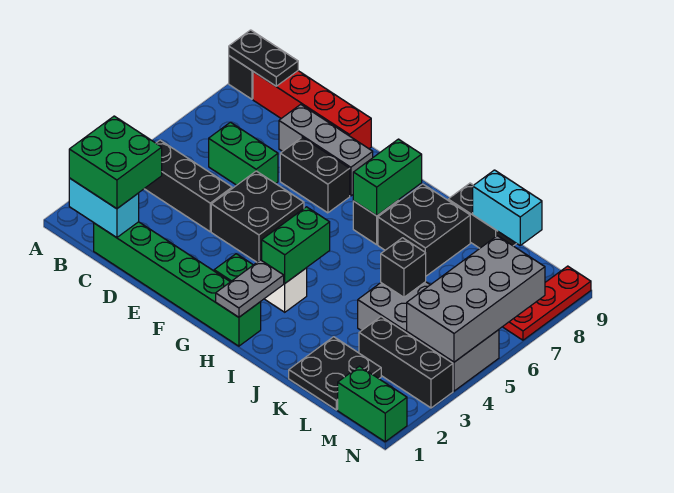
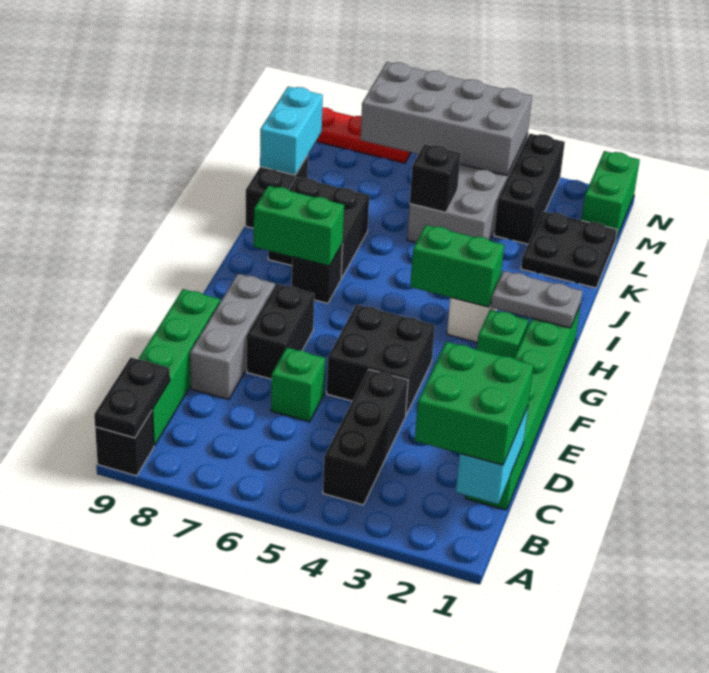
red 1x4 brick [253,71,371,149] -> green 1x4 brick [138,289,220,446]
green 1x2 brick [209,122,278,185] -> green 1x1 brick [271,348,325,422]

